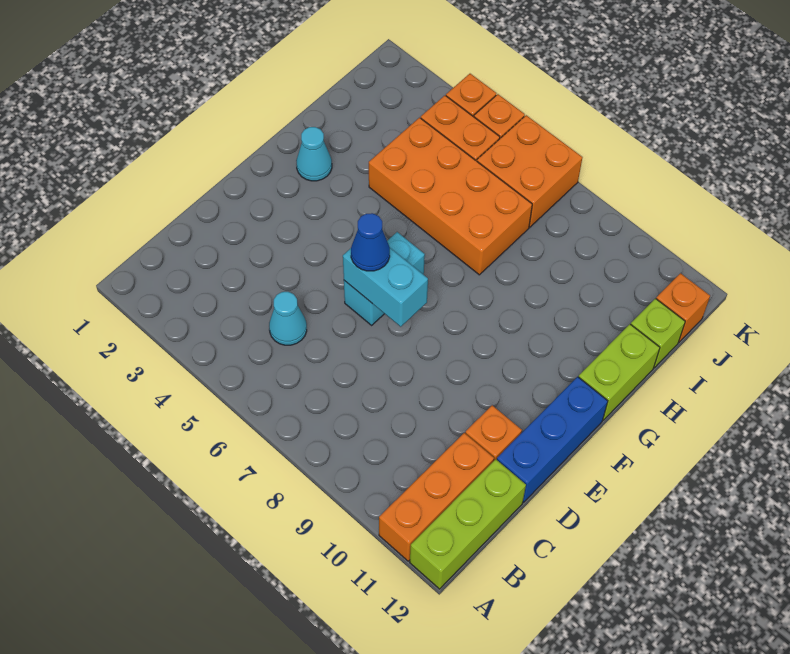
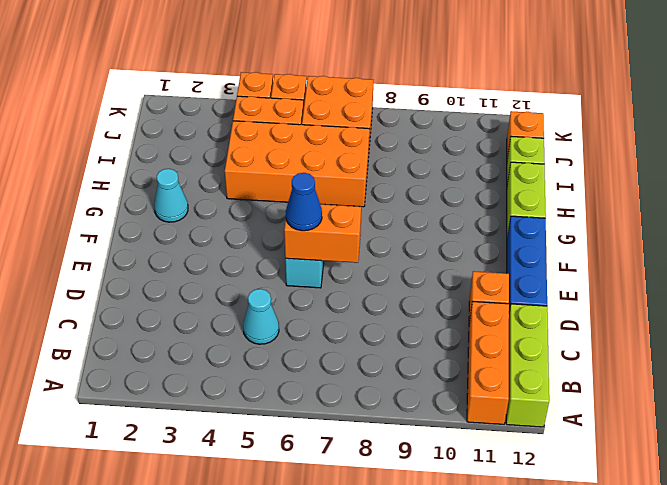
cyan 1x2 brick [343,248,428,327] -> orange 1x2 brick [284,204,361,263]

